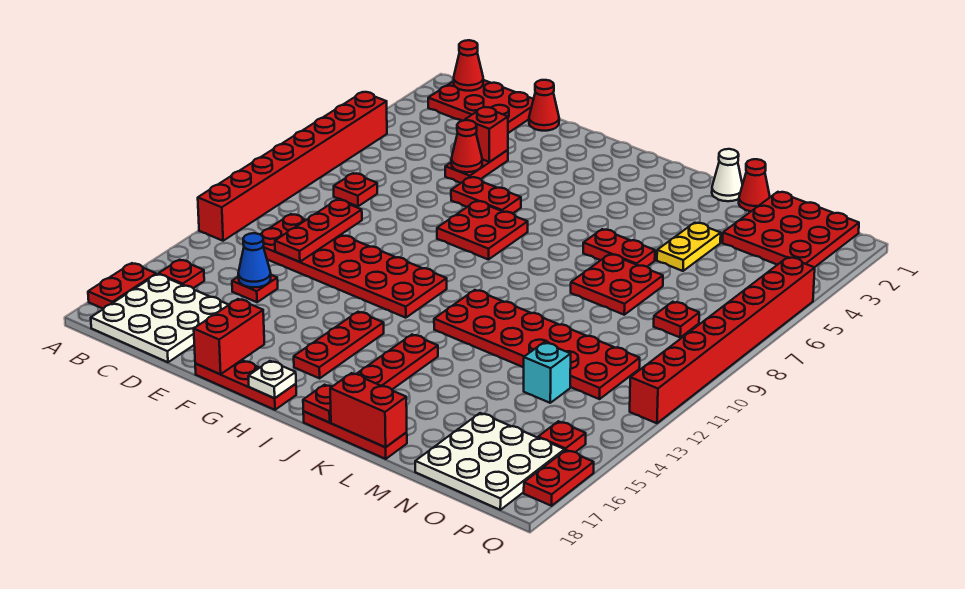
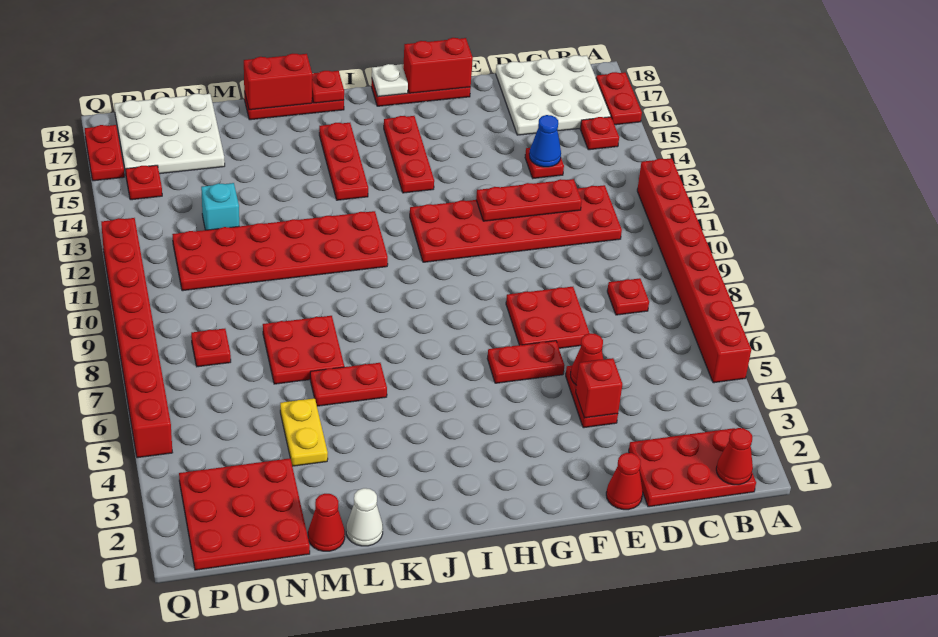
red 1x3 plate [275,200,362,262] -> red 1x3 plate turned to [476,179,582,221]
red 1x2 brick [194,299,264,374] -> red 1x2 brick turned to [403,38,473,93]
red 2x2 plate [437,201,528,260] -> red 2x2 plate moved to [506,287,589,348]

